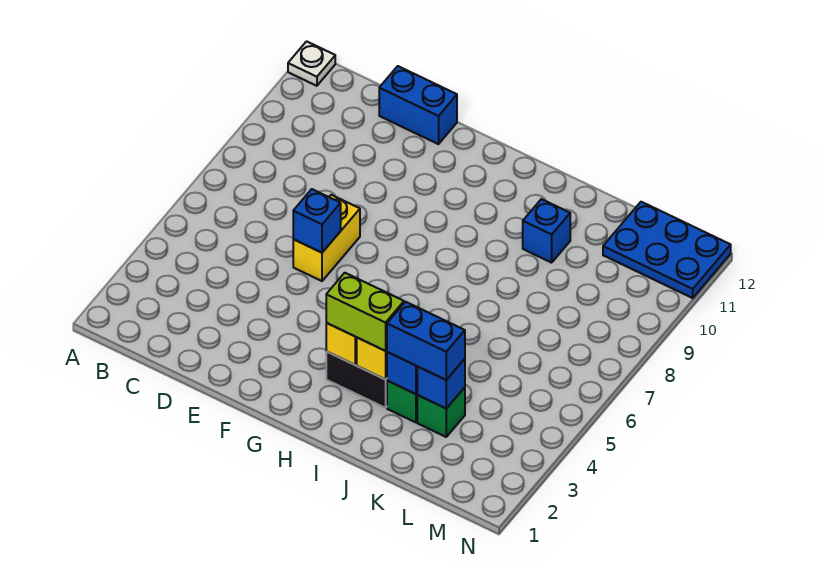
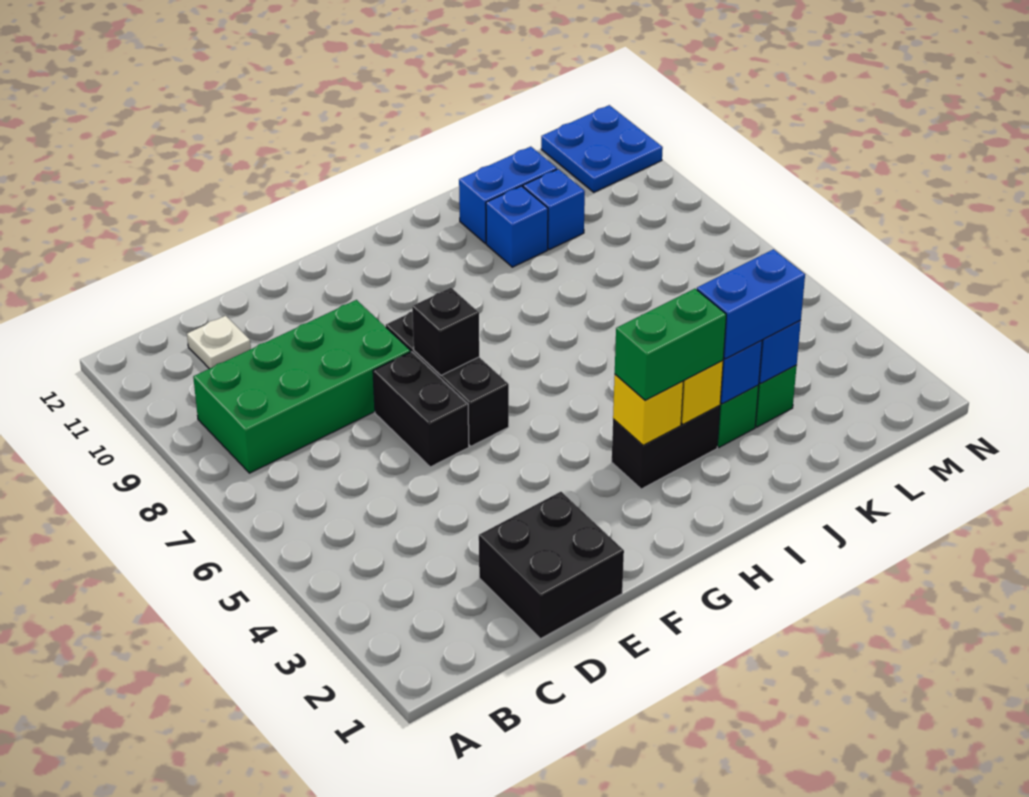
white 1x1 plate [288,41,335,86] -> white 1x1 plate moved to [187,316,251,369]
none -> green 2x4 brick [193,300,411,473]
none -> black 2x2 brick [479,492,624,639]
blue 1x2 brick [379,66,457,144] -> blue 1x2 brick moved to [459,147,557,243]
yellow 1x2 brick [293,195,360,281] -> black 1x2 brick [373,352,469,467]
blue 1x1 brick [293,189,341,253] -> blue 1x1 brick moved to [523,169,585,250]
none -> black 1x3 brick [386,312,509,446]
none -> black 1x1 brick [412,288,479,375]
lime 1x2 brick [326,273,404,351] -> green 1x2 brick [615,289,726,401]
blue 2x3 plate [603,202,731,298] -> blue 2x2 plate [541,105,663,192]

